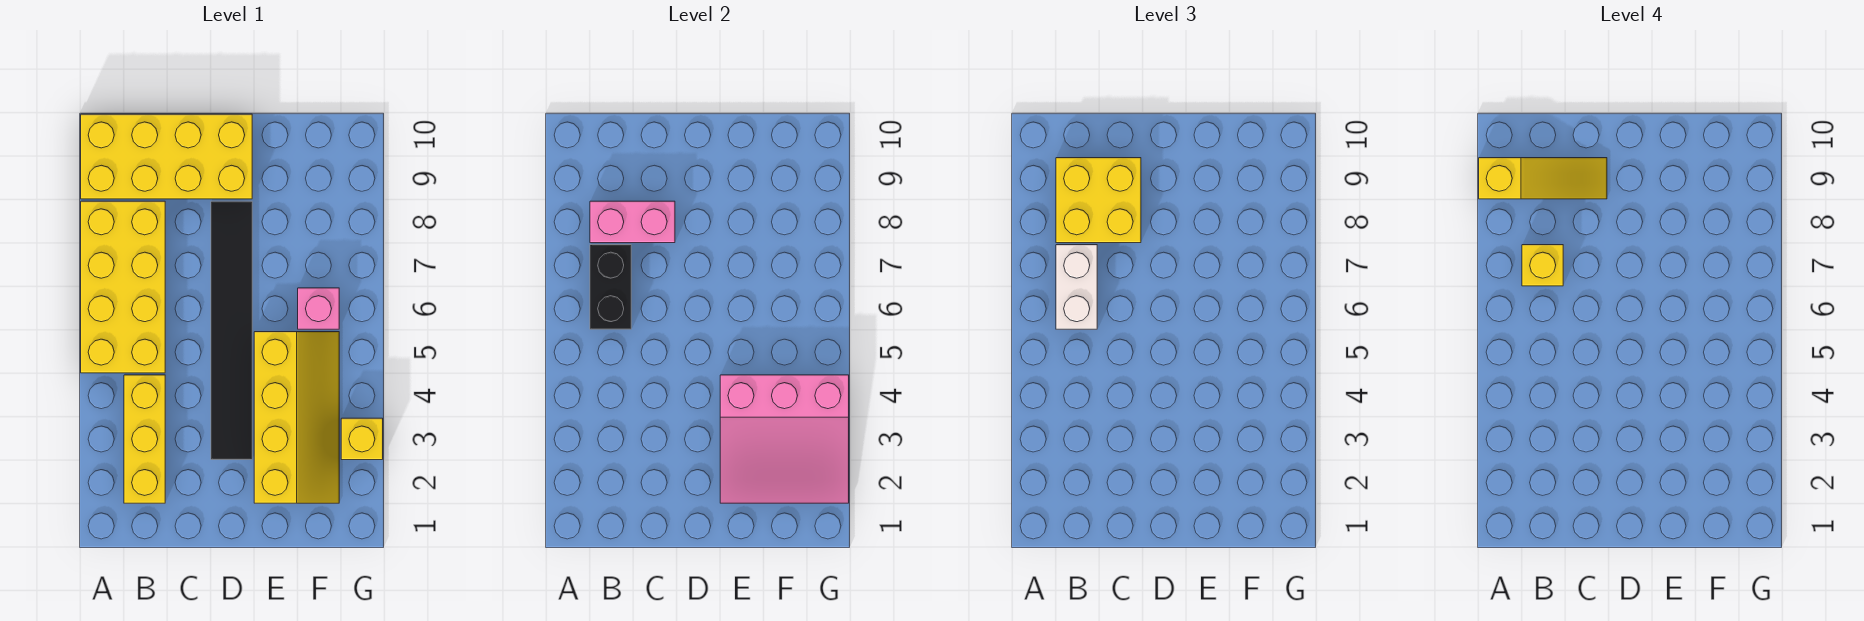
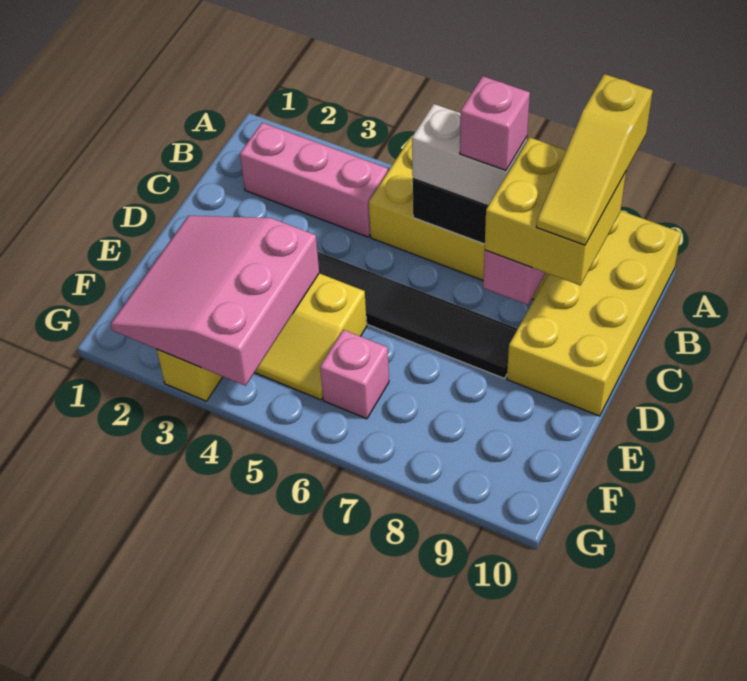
yellow 1x3 brick [124,375,165,503] -> pink 1x3 brick [240,123,388,237]
yellow 1x1 brick [1522,245,1563,286] -> pink 1x1 brick [460,76,530,171]

